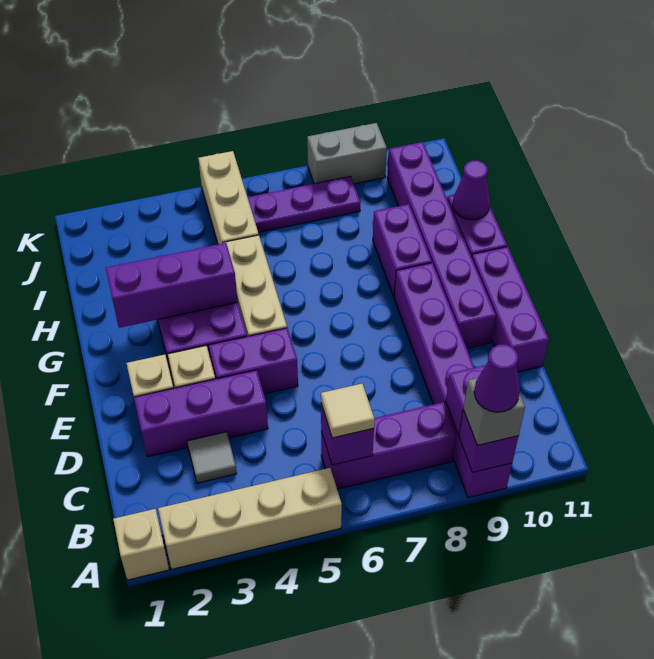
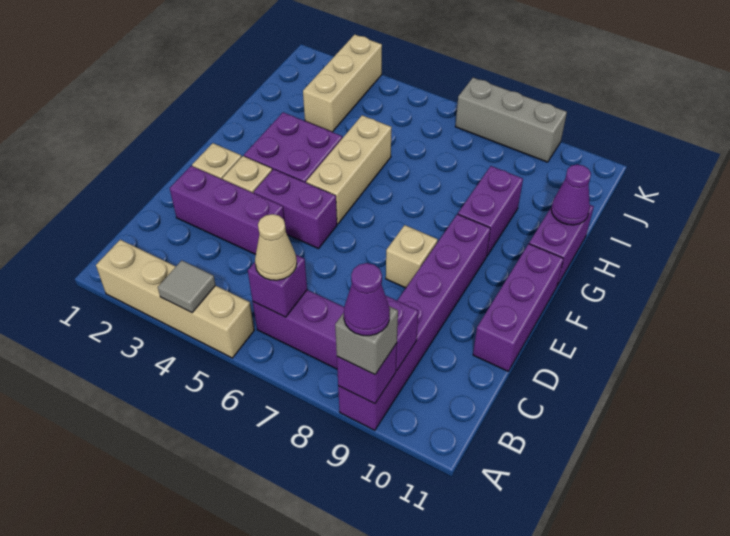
tan 1x1 brick [113,509,169,580] -> tan 1x1 brick moved to [386,225,438,288]
tan 1x1 tile [321,384,375,438] -> tan 1x1 cone [255,214,297,280]
grey 1x1 tile [187,432,237,483] -> grey 1x1 tile moved to [158,260,216,313]
purple 1x6 brick [387,142,496,348] -> none
purple 1x3 brick [106,243,238,328] -> none
tan 1x3 brick [198,151,259,244] -> tan 1x3 brick moved to [303,35,382,132]
purple 1x3 plate [248,176,360,232] -> none
grey 1x2 brick [307,123,387,184] -> grey 1x3 brick [455,78,567,162]

